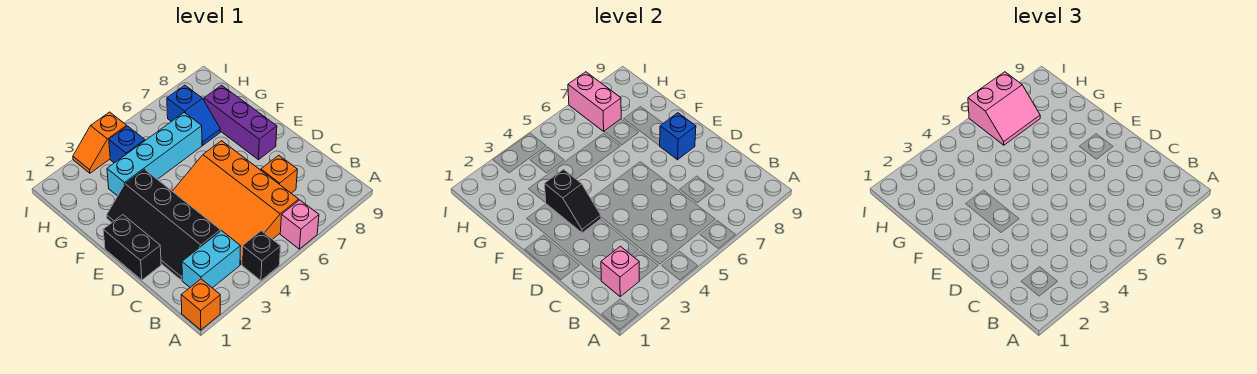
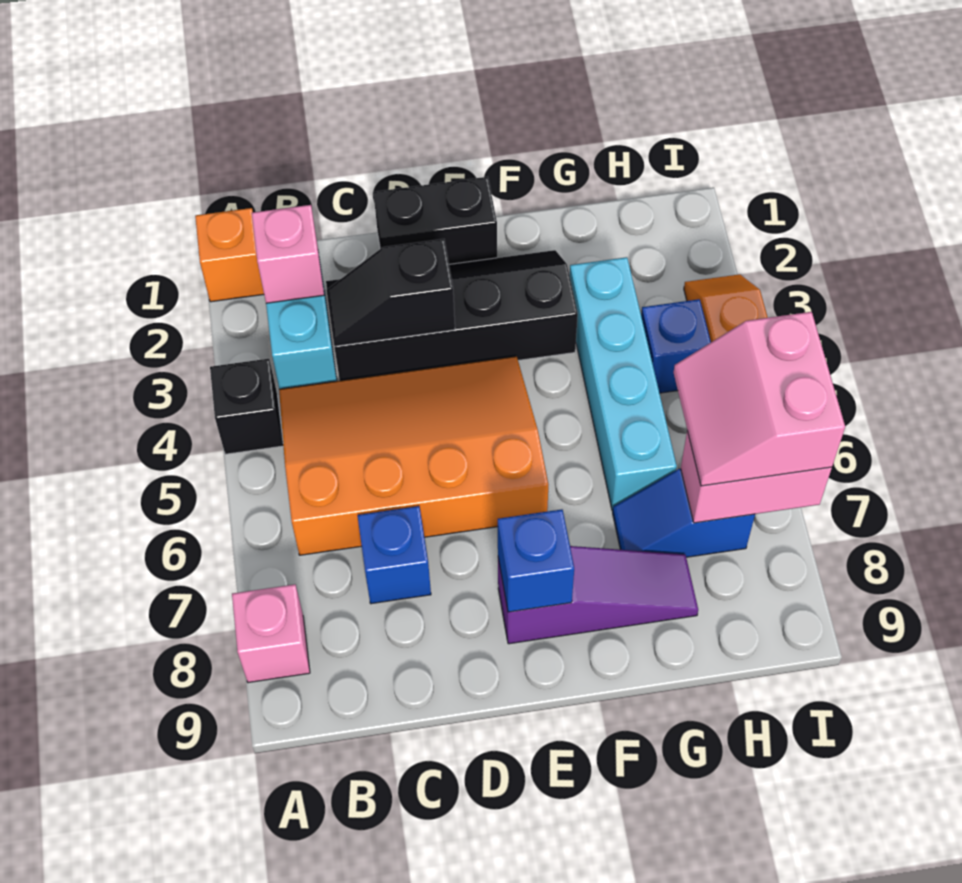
pink 1x1 brick [280,200,319,249] -> pink 1x1 brick moved to [232,584,310,683]
orange 1x1 brick [261,155,297,193] -> blue 1x1 brick [357,506,431,604]
black 1x2 slope [545,169,601,233] -> black 1x2 slope moved to [327,239,455,347]
purple 1x3 brick [204,85,277,160] -> purple 1x3 slope [498,546,698,644]

